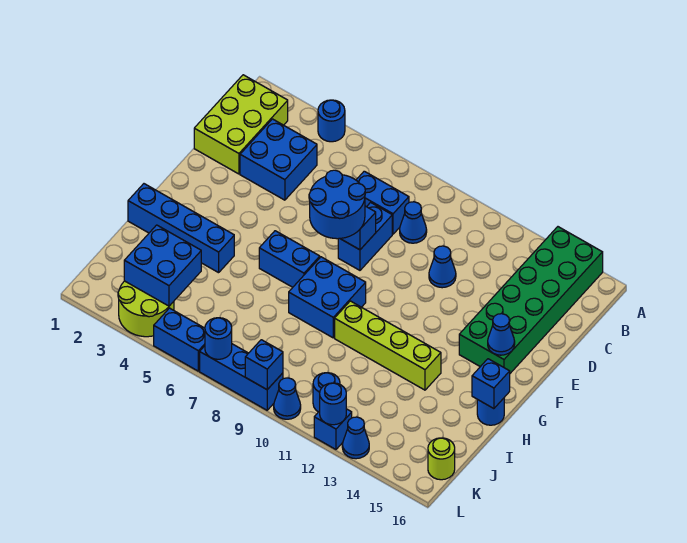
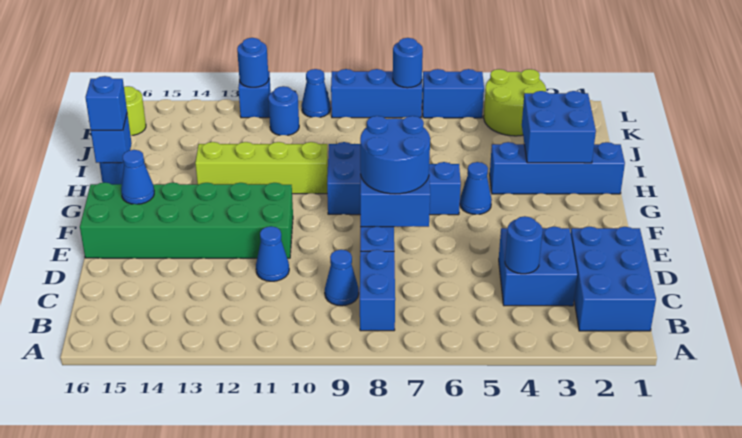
blue 1x1 round brick [318,100,345,142] -> blue 1x1 round brick moved to [505,216,543,274]
green 2x6 brick [459,227,603,373] -> green 2x6 brick turned to [80,182,293,258]
lime 2x3 brick [194,75,288,174] -> blue 2x3 brick [571,227,656,331]
blue 1x2 brick [356,171,409,234] -> blue 1x2 brick turned to [360,250,395,331]
blue 2x2 brick [124,225,201,306] -> blue 2x2 brick moved to [522,91,596,163]
blue 1x1 brick [245,340,283,390] -> blue 1x1 brick moved to [85,76,127,130]
blue 1x1 cone [342,417,369,459] -> blue 1x1 cone moved to [460,162,492,214]

